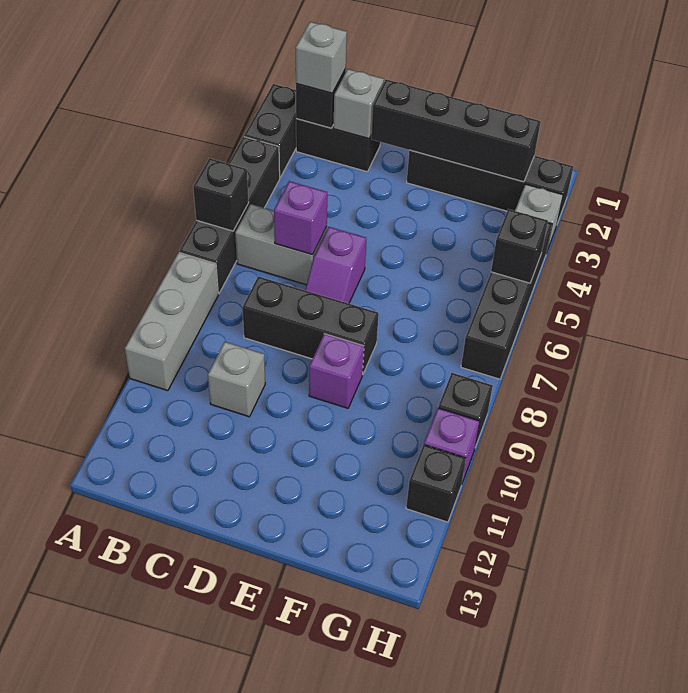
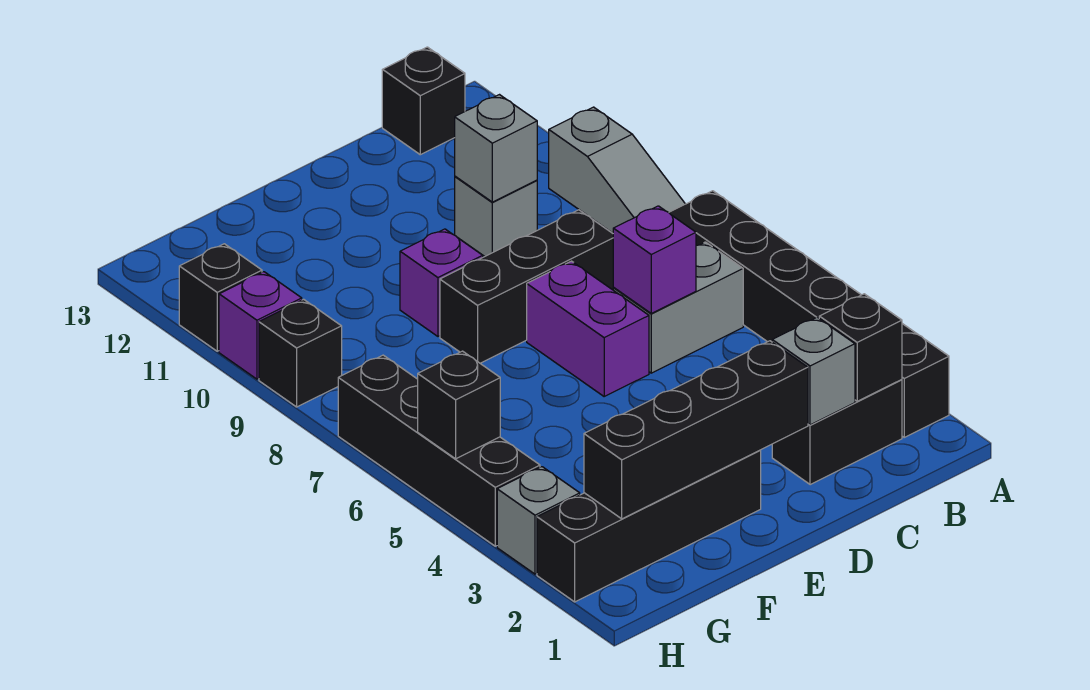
black 1x1 brick [193,158,249,231] -> black 1x1 brick moved to [382,47,465,155]
grey 1x3 brick [125,252,218,391] -> grey 1x3 slope [549,107,685,233]
grey 1x1 brick [296,22,347,93] -> grey 1x1 brick moved to [455,95,537,202]
purple 1x2 slope [305,227,366,304] -> purple 1x2 brick [527,261,649,396]

